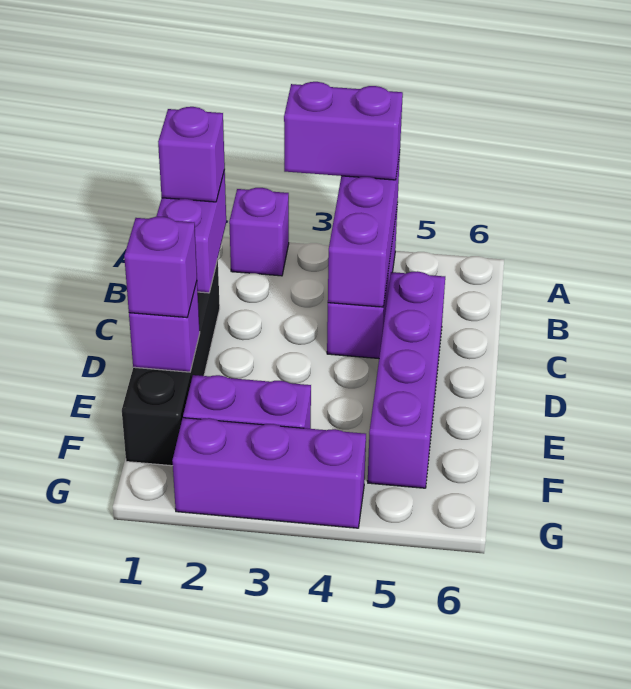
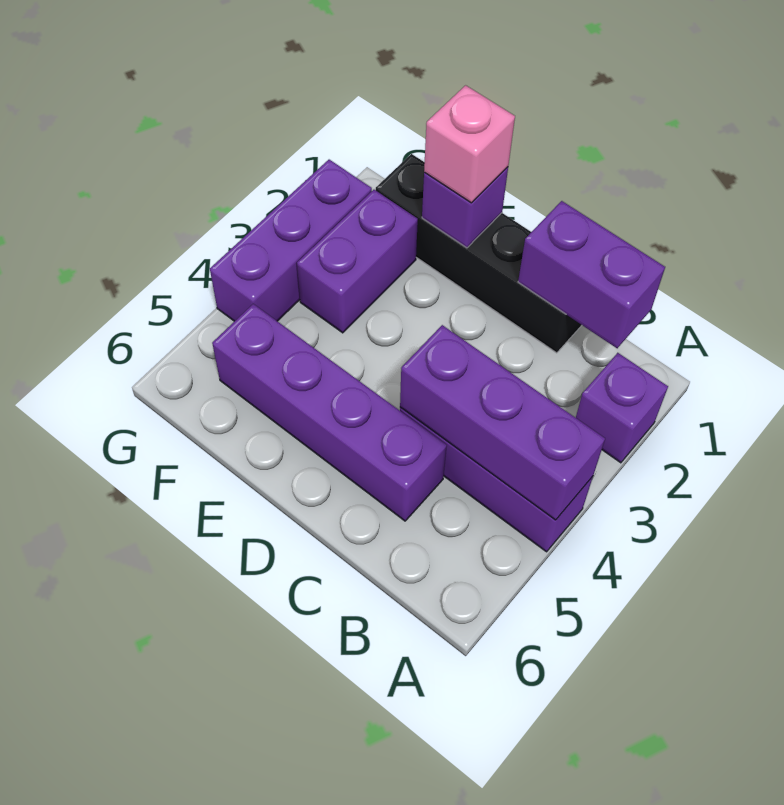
purple 1x2 brick [284,82,403,180] -> none
purple 1x1 brick [158,107,225,202] -> none
purple 1x1 brick [124,217,197,317] -> pink 1x1 brick [424,85,515,203]

